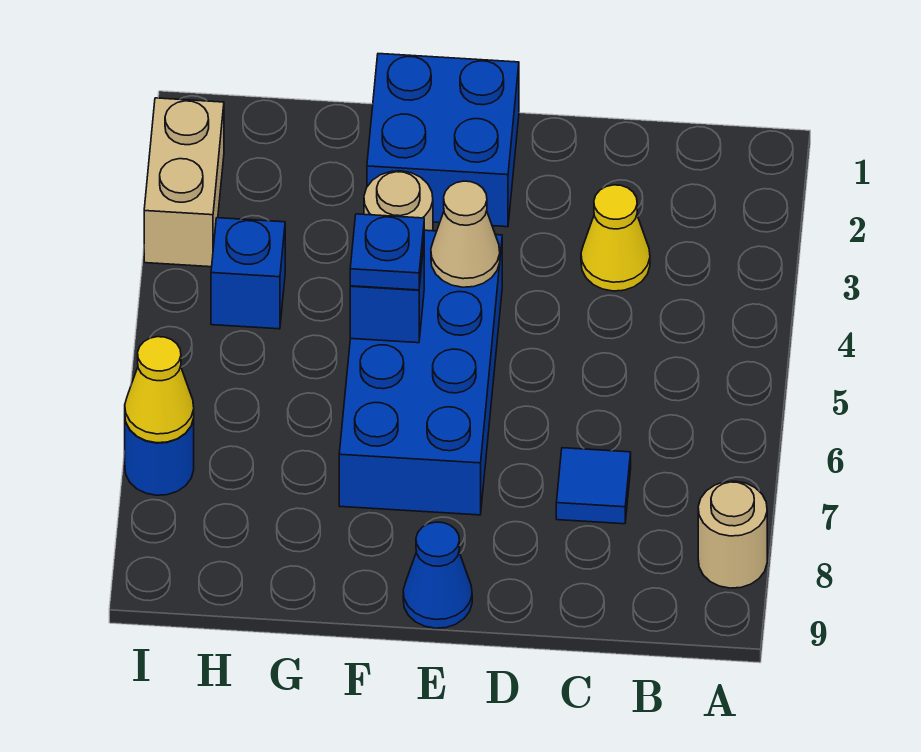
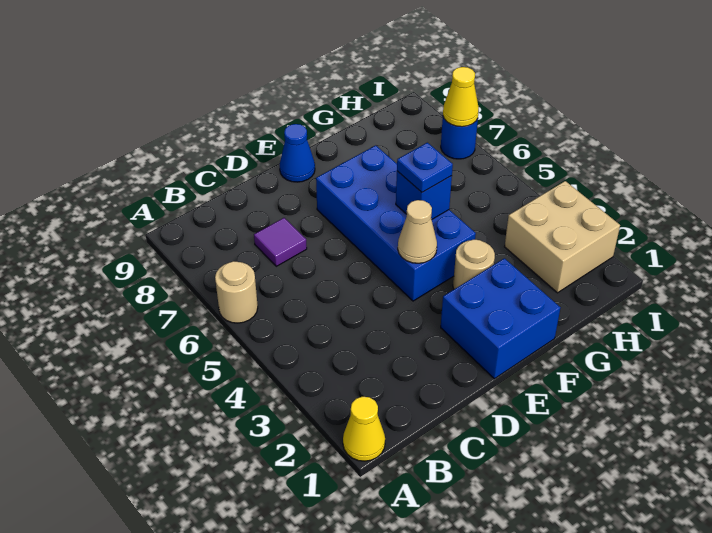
tan 1x1 round brick [698,481,767,588] -> tan 1x1 round brick moved to [215,261,258,323]
yellow 1x1 cone [581,185,650,291] -> yellow 1x1 cone moved to [343,397,385,461]
blue 1x1 tile [556,448,631,524] -> purple 1x1 tile [254,218,307,266]
blue 1x1 brick [211,218,285,329] -> none
tan 1x2 brick [144,98,224,267] -> tan 2x2 brick [505,181,620,293]

